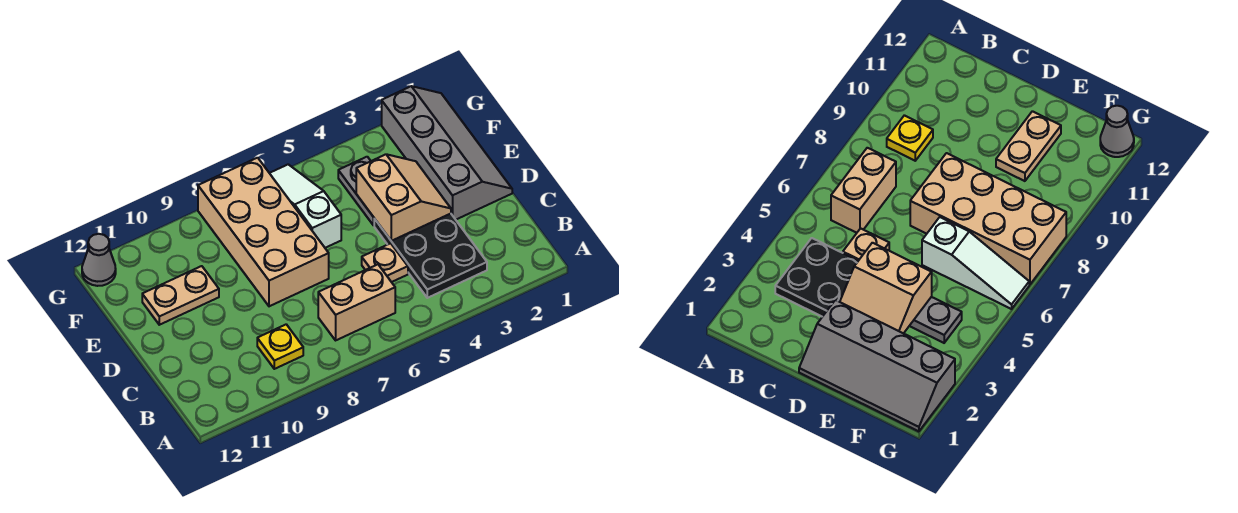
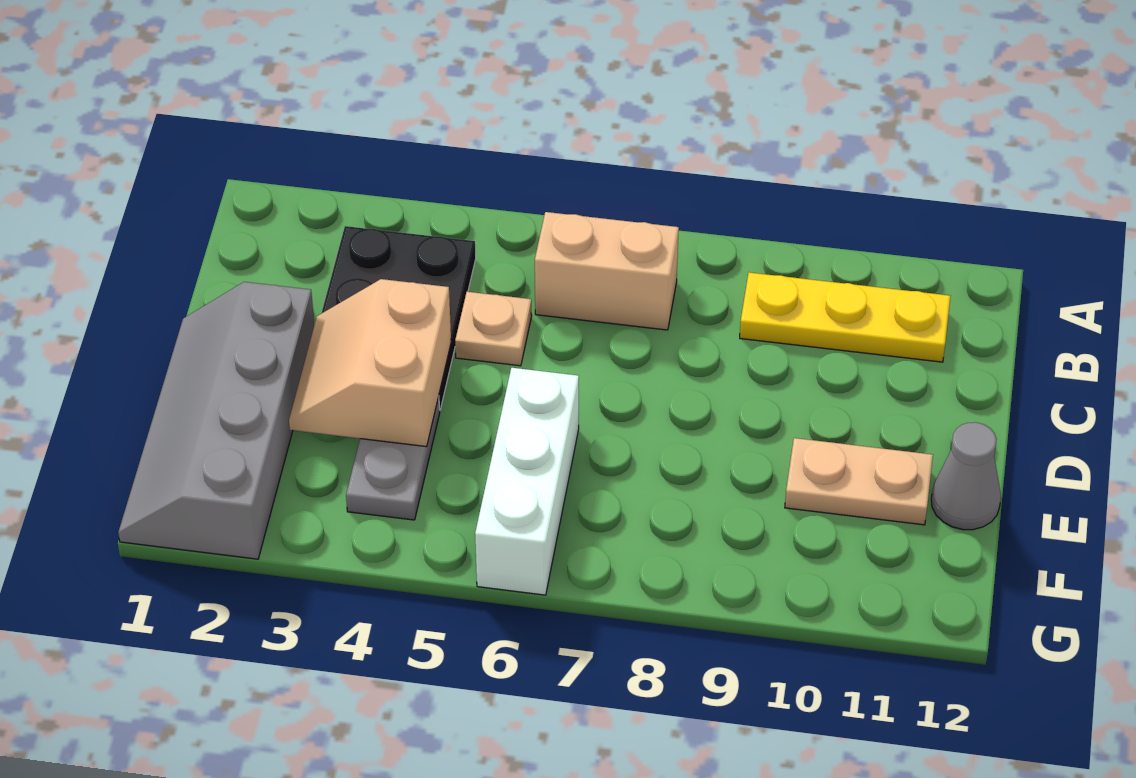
yellow 1x1 plate [257,324,303,369] -> yellow 1x3 plate [740,272,951,362]
tan 2x4 brick [198,158,329,306] -> none
white 1x3 slope [270,164,341,248] -> white 1x3 brick [475,368,579,595]
grey 1x1 cone [82,234,116,286] -> grey 1x1 cone moved to [931,422,1001,530]

